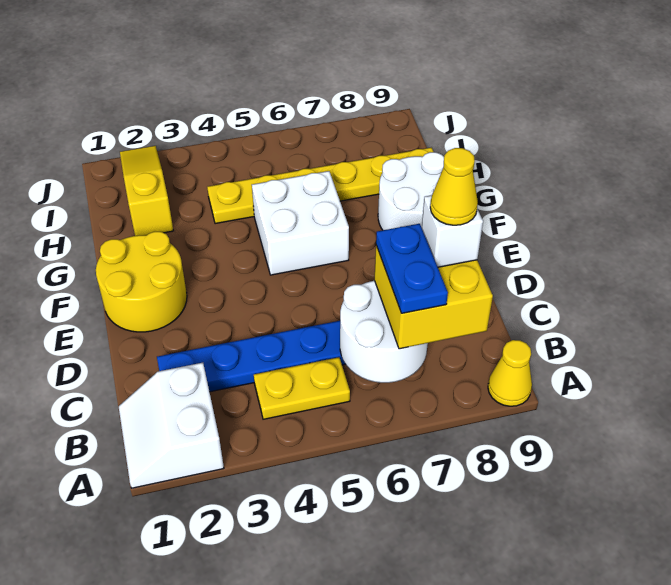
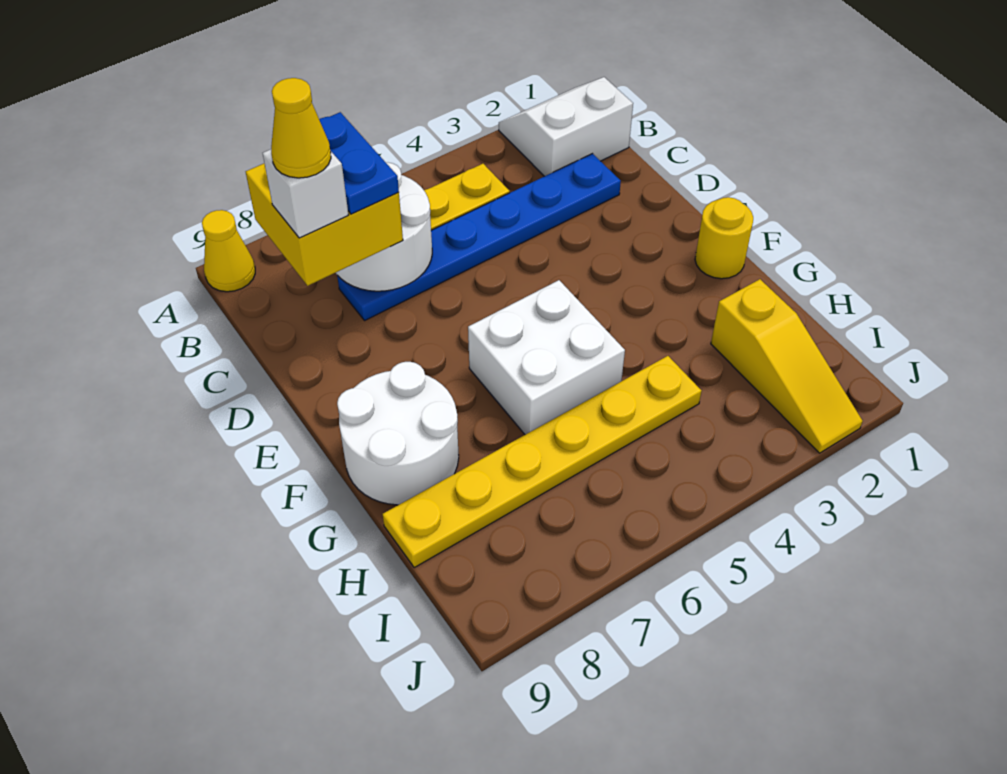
white 2x2 slope [119,363,224,488] -> white 2x2 slope turned to [499,77,633,176]
yellow 2x2 round brick [96,232,187,332] -> yellow 1x1 round brick [695,197,753,279]

